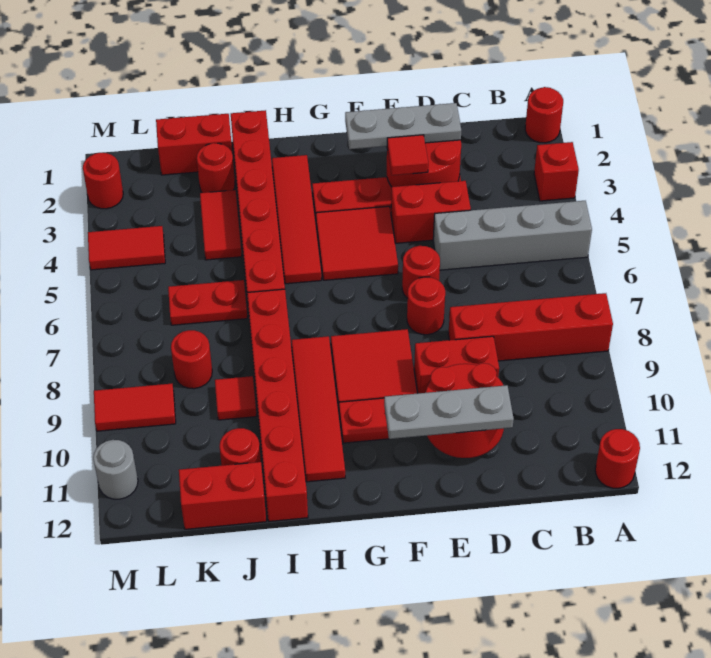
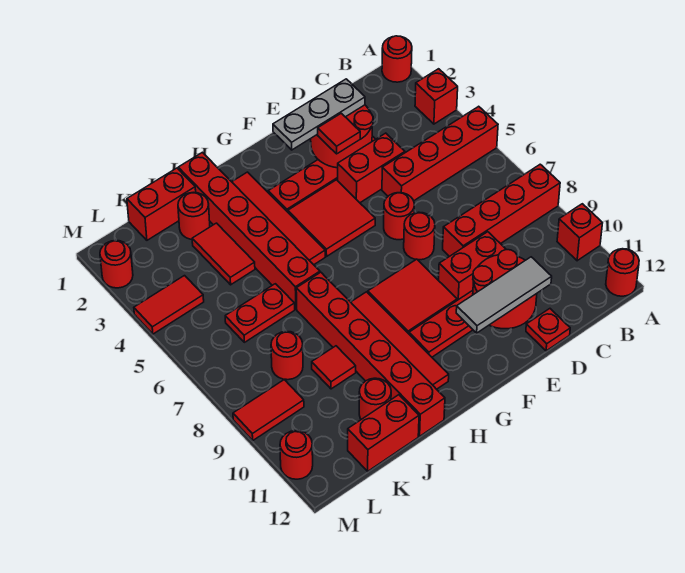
grey 1x4 brick [433,201,592,270] -> red 1x4 brick [382,106,498,201]
none -> red 1x1 brick [557,204,602,261]
grey 1x3 plate [384,385,514,439] -> grey 1x3 tile [456,257,552,333]
none -> red 1x1 plate [526,309,570,351]
grey 1x1 round brick [93,440,138,499] -> red 1x1 round brick [280,431,313,479]

